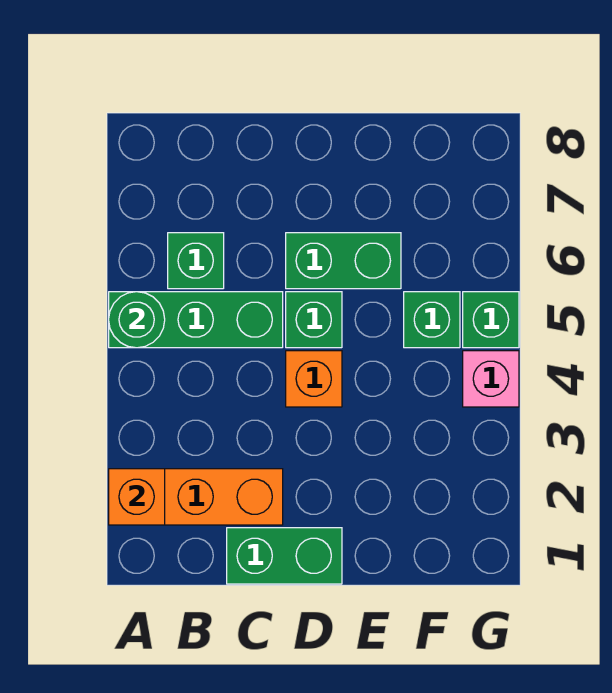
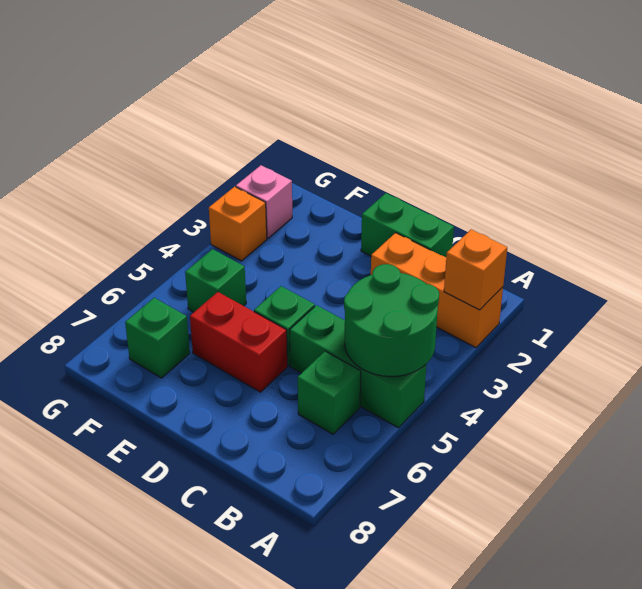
green 1x1 round brick [109,292,165,348] -> green 2x2 round brick [344,264,439,377]
orange 1x1 brick [286,351,342,407] -> orange 1x1 brick moved to [209,187,267,261]
green 1x2 brick [286,233,401,289] -> red 1x2 brick [190,292,287,392]
pink 1x1 brick [463,351,519,407] -> pink 1x1 brick moved to [236,165,292,238]
green 1x1 brick [463,292,519,348] -> green 1x1 brick moved to [125,298,190,378]

